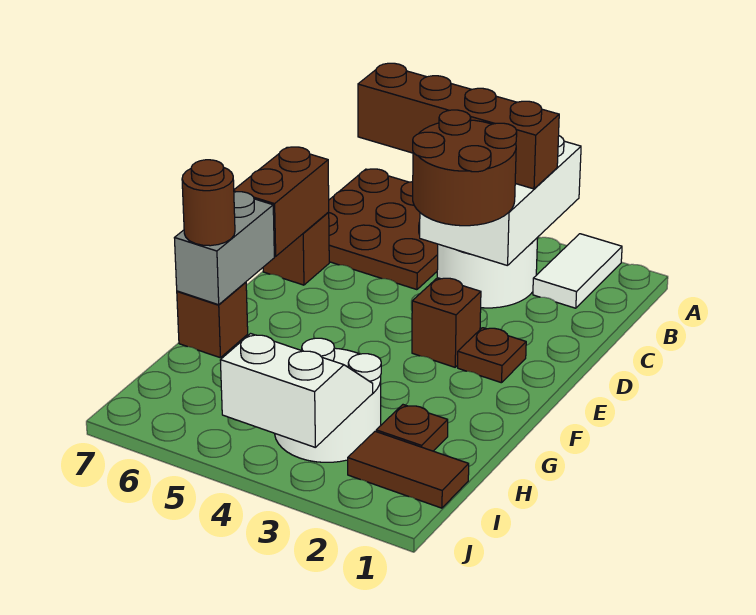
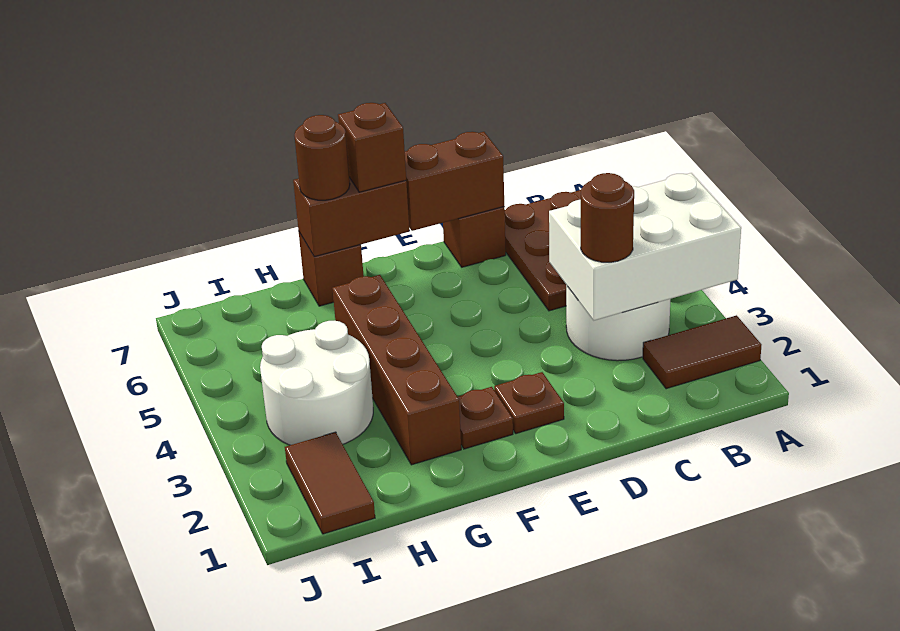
white 1x2 tile [533,234,622,308] -> brown 1x2 tile [643,315,762,389]
brown 1x4 brick [358,63,559,189] -> brown 1x4 brick moved to [332,275,461,465]
brown 2x2 round brick [413,110,517,226] -> brown 1x1 round brick [581,173,634,262]
brown 1x1 brick [412,278,481,367] -> brown 1x1 brick moved to [338,103,406,192]
grey 1x2 brick [175,192,274,305] -> brown 1x2 brick [293,178,409,257]
brown 1x1 plate [376,405,448,451] -> brown 1x1 plate moved to [458,387,513,449]
white 2x2 slope [220,334,373,447] -> none

